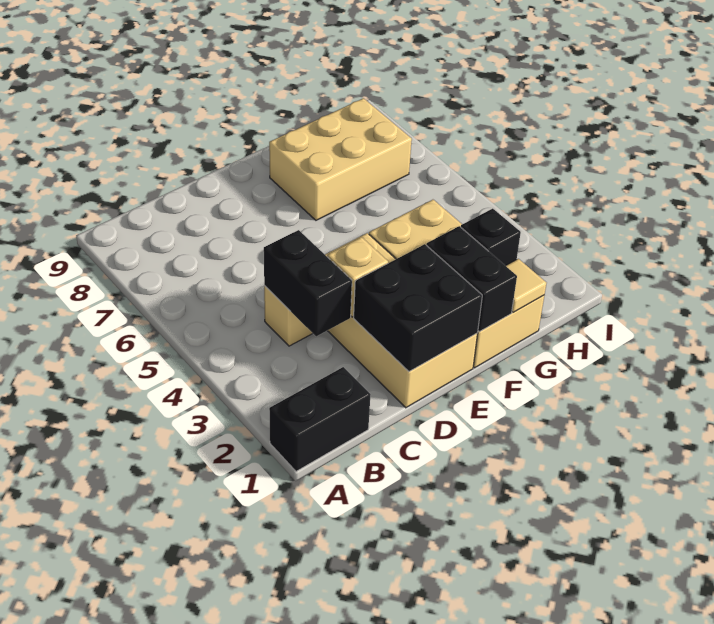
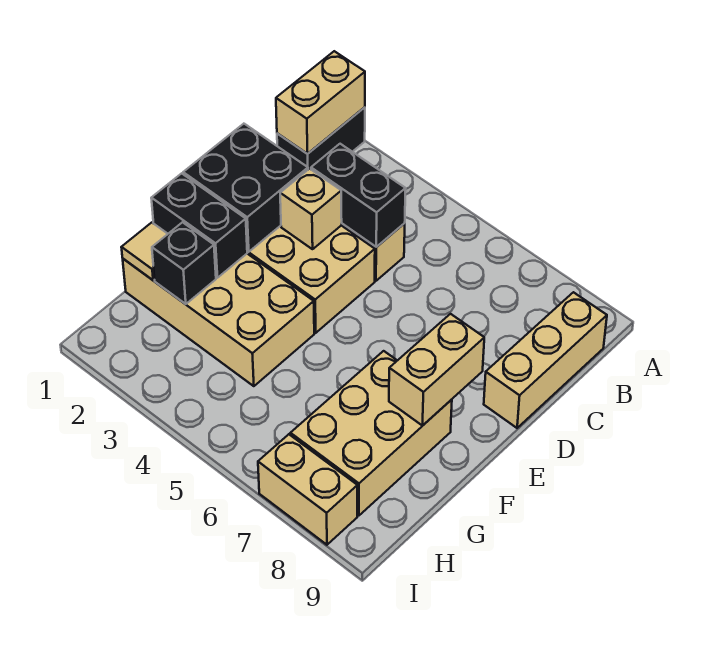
none -> tan 1x2 brick [276,51,365,154]
none -> tan 1x3 brick [484,292,607,428]
none -> tan 1x2 brick [389,314,484,426]
none -> tan 1x2 brick [258,434,357,545]

